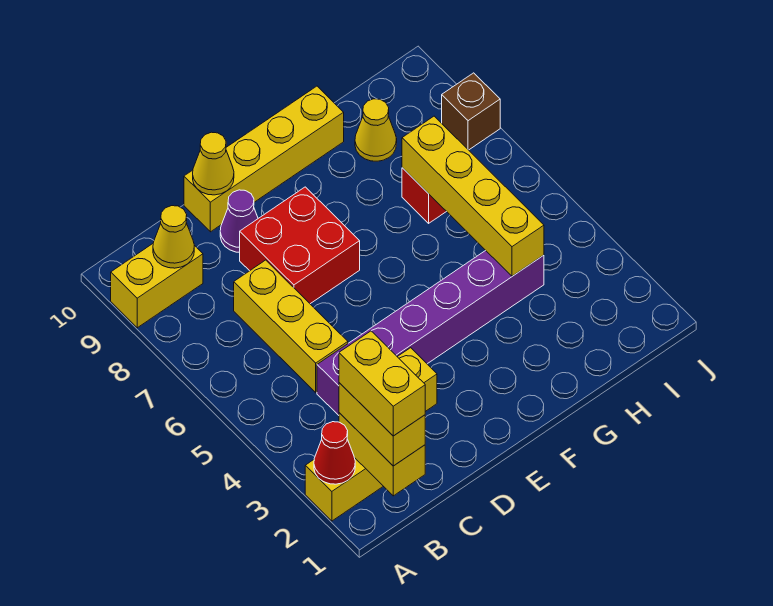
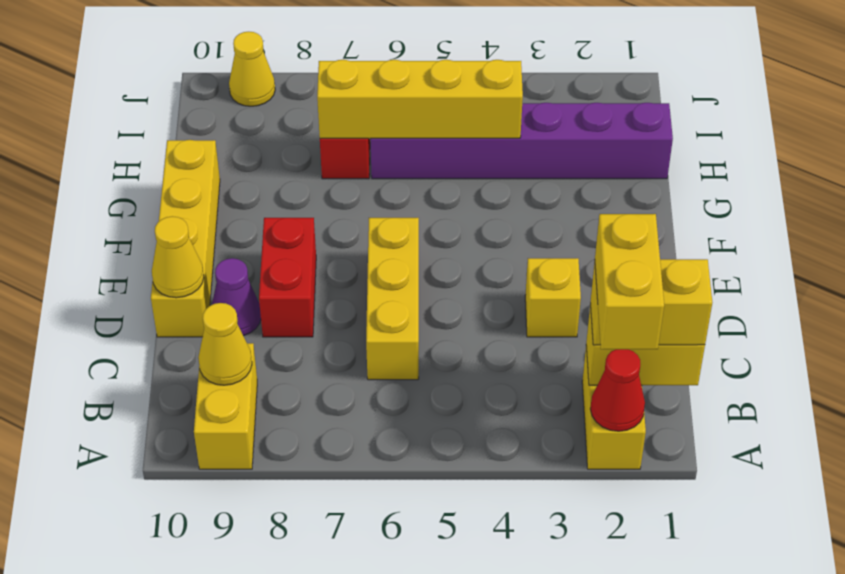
yellow 1x2 brick [339,331,425,436] -> yellow 1x2 brick turned to [595,214,664,349]
purple 1x6 brick [317,251,544,415] -> purple 1x6 brick turned to [370,103,673,179]
yellow 1x3 brick [234,260,348,393] -> yellow 1x3 brick turned to [366,218,419,380]
red 2x2 brick [240,187,360,304] -> red 1x2 brick [259,218,316,337]
yellow 1x1 cone [355,99,397,161] -> yellow 1x1 cone moved to [229,32,275,106]
brown 1x1 brick [442,73,500,150] -> none

